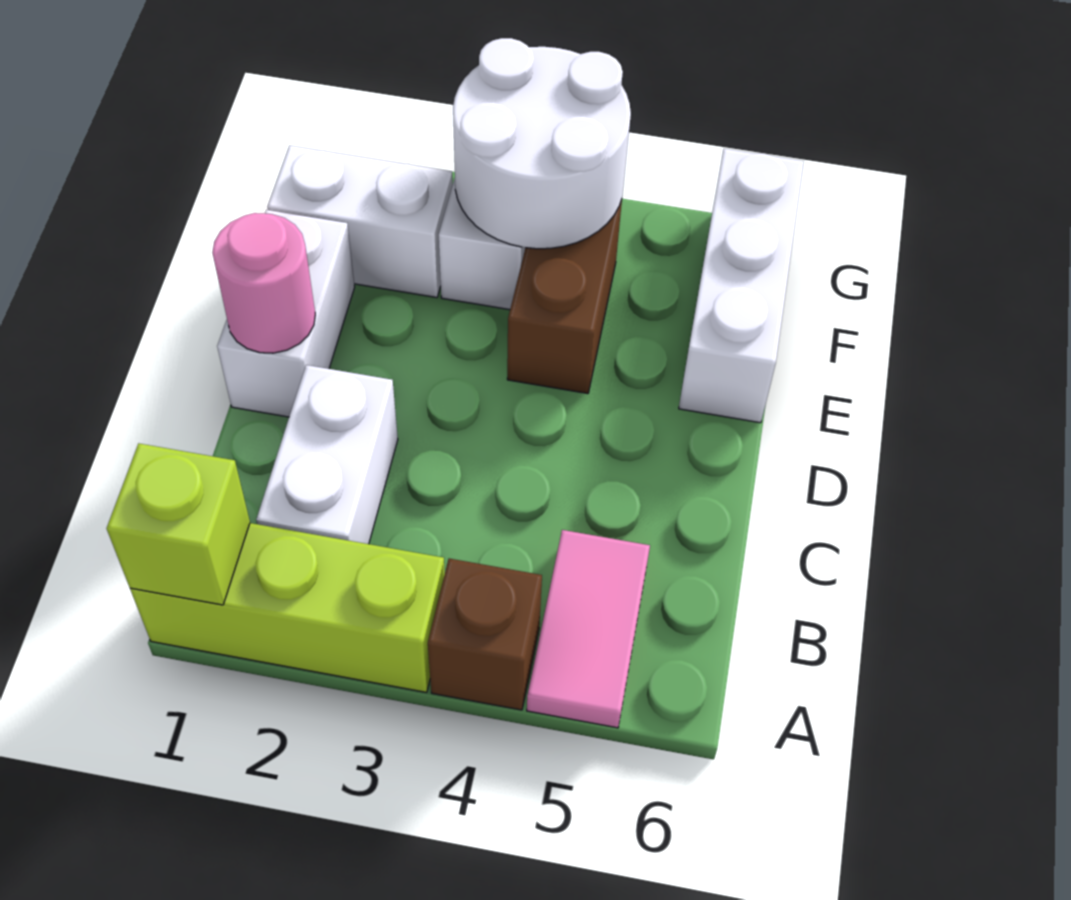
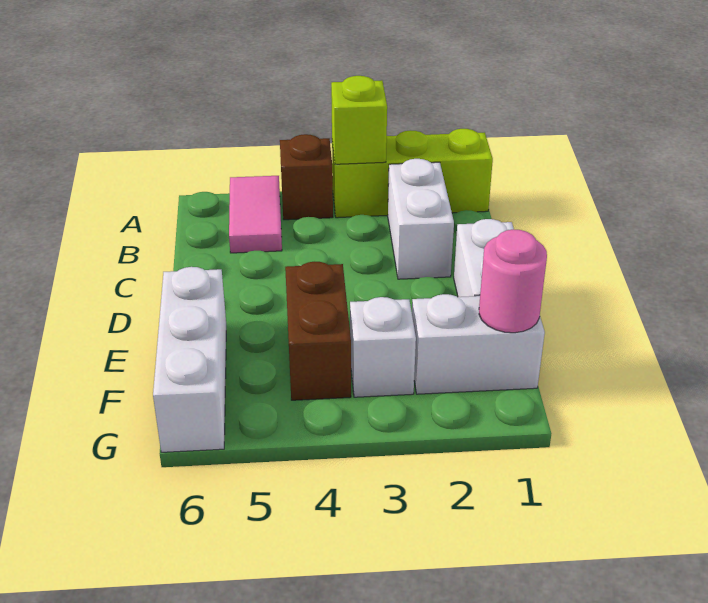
lime 1x1 brick [107,443,250,605] -> lime 1x1 brick moved to [331,76,387,164]
pink 1x1 round brick [212,213,315,353] -> pink 1x1 round brick moved to [479,229,547,333]
white 2x2 round brick [453,38,631,249] -> none

